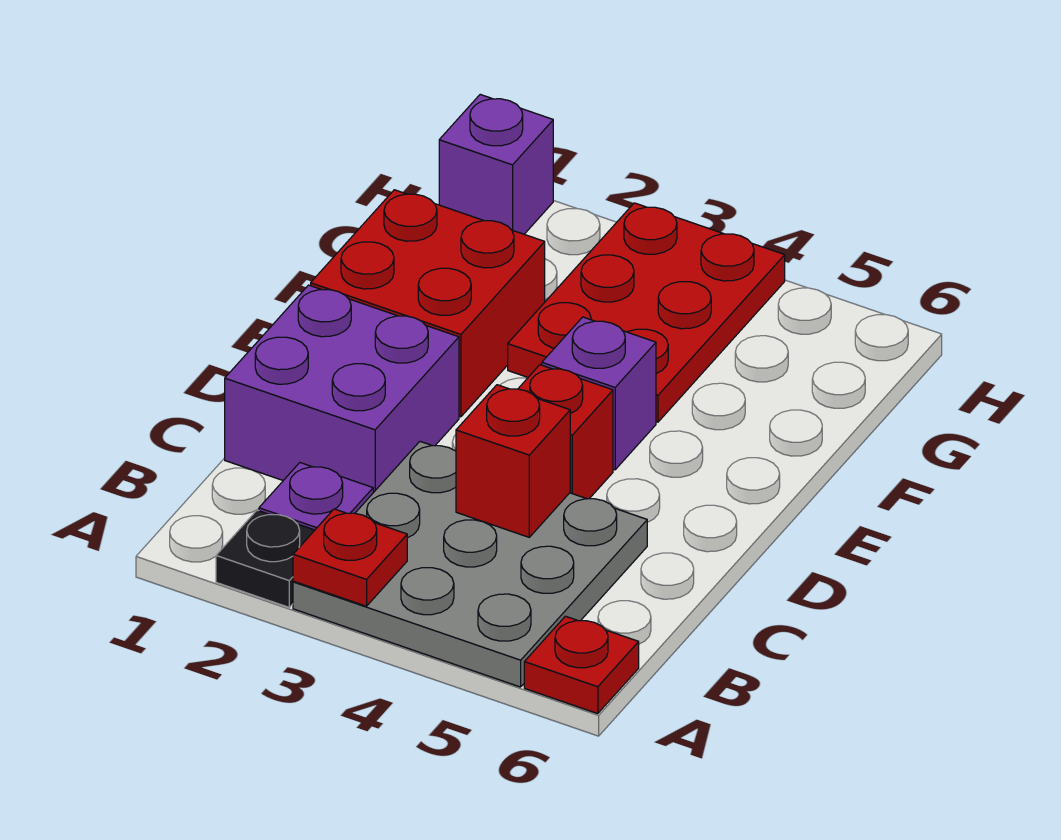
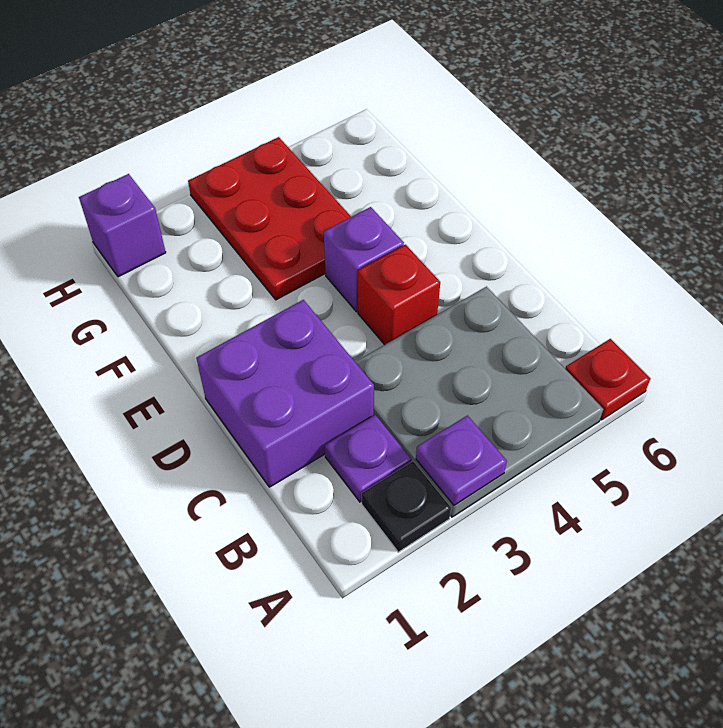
red 1x1 plate [293,509,407,606] -> purple 1x1 plate [416,416,507,505]
red 1x1 brick [456,385,570,537] -> none
red 2x2 brick [311,190,545,417] -> none

